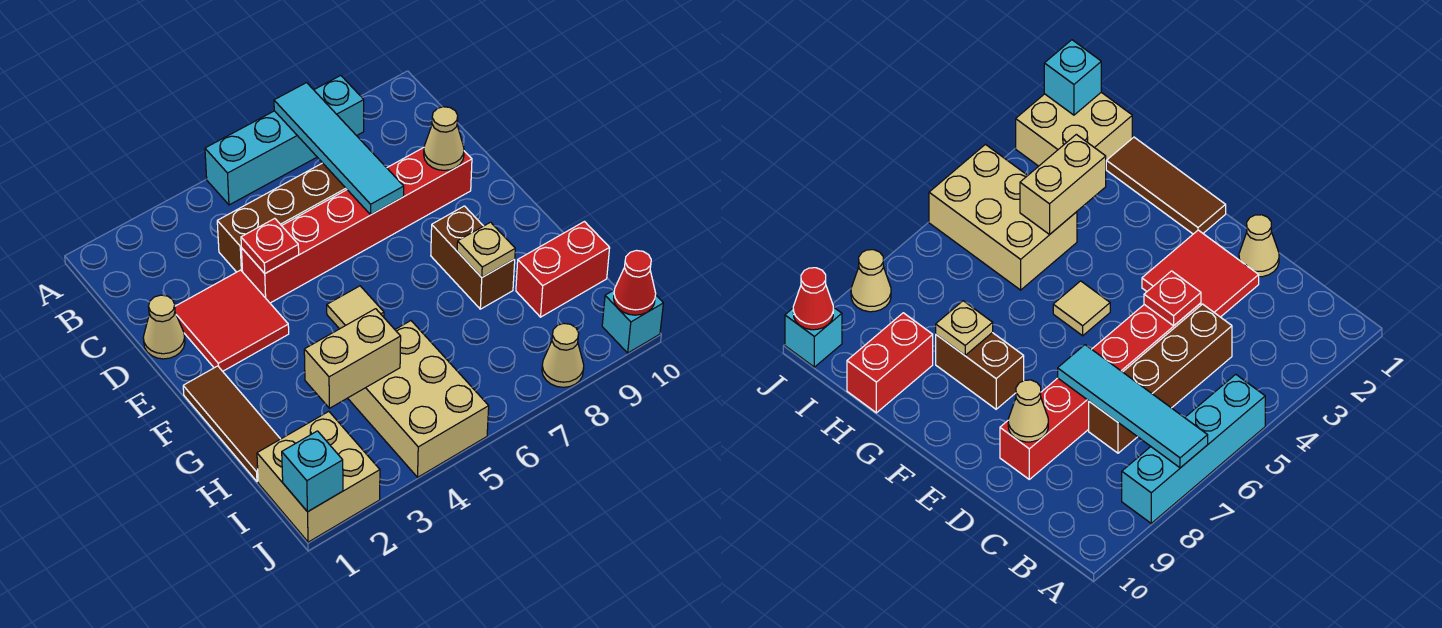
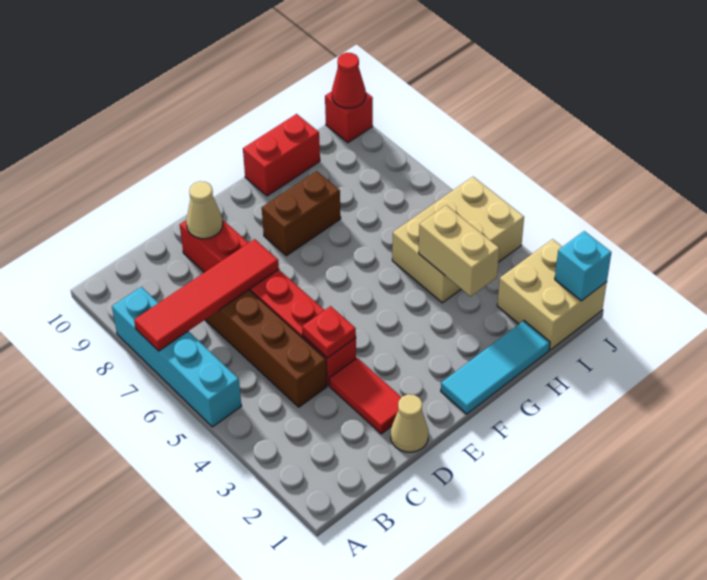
cyan 1x4 tile [274,83,404,215] -> red 1x4 tile [134,239,279,351]
red 2x2 tile [175,270,289,371] -> red 1x2 tile [329,358,401,434]
brown 1x3 tile [183,366,280,482] -> cyan 1x3 tile [441,321,550,414]
tan 1x1 tile [327,286,384,329] -> none
tan 1x1 plate [457,222,515,277] -> none
red 1x2 brick [516,222,610,317] -> red 1x2 brick turned to [243,114,320,196]
tan 1x1 cone [542,324,584,387] -> none
cyan 1x1 brick [602,290,663,353] -> red 1x1 brick [325,91,373,143]

